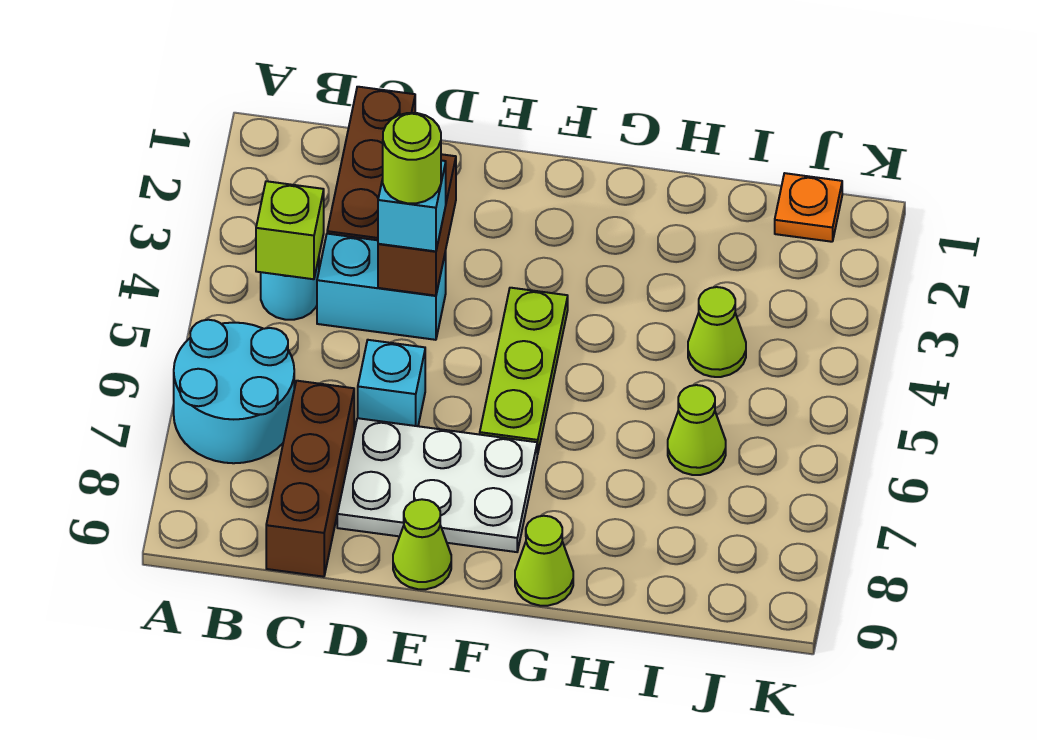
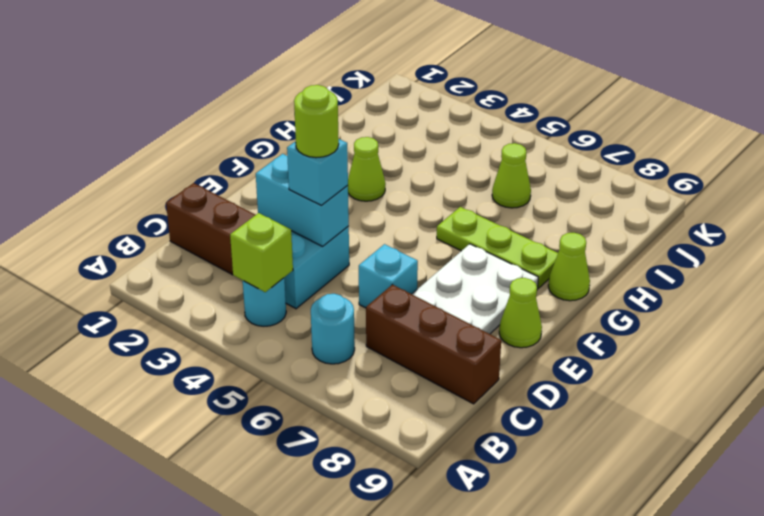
cyan 2x2 round brick [174,320,294,463] -> cyan 1x1 round brick [311,294,355,364]
brown 1x2 brick [378,154,456,296] -> cyan 1x2 brick [256,154,349,246]
lime 1x3 plate [480,288,568,454] -> lime 1x3 plate moved to [437,207,558,288]
lime 1x1 cone [688,287,746,377] -> lime 1x1 cone moved to [348,137,385,201]
orange 1x1 plate [775,173,842,242] -> none

